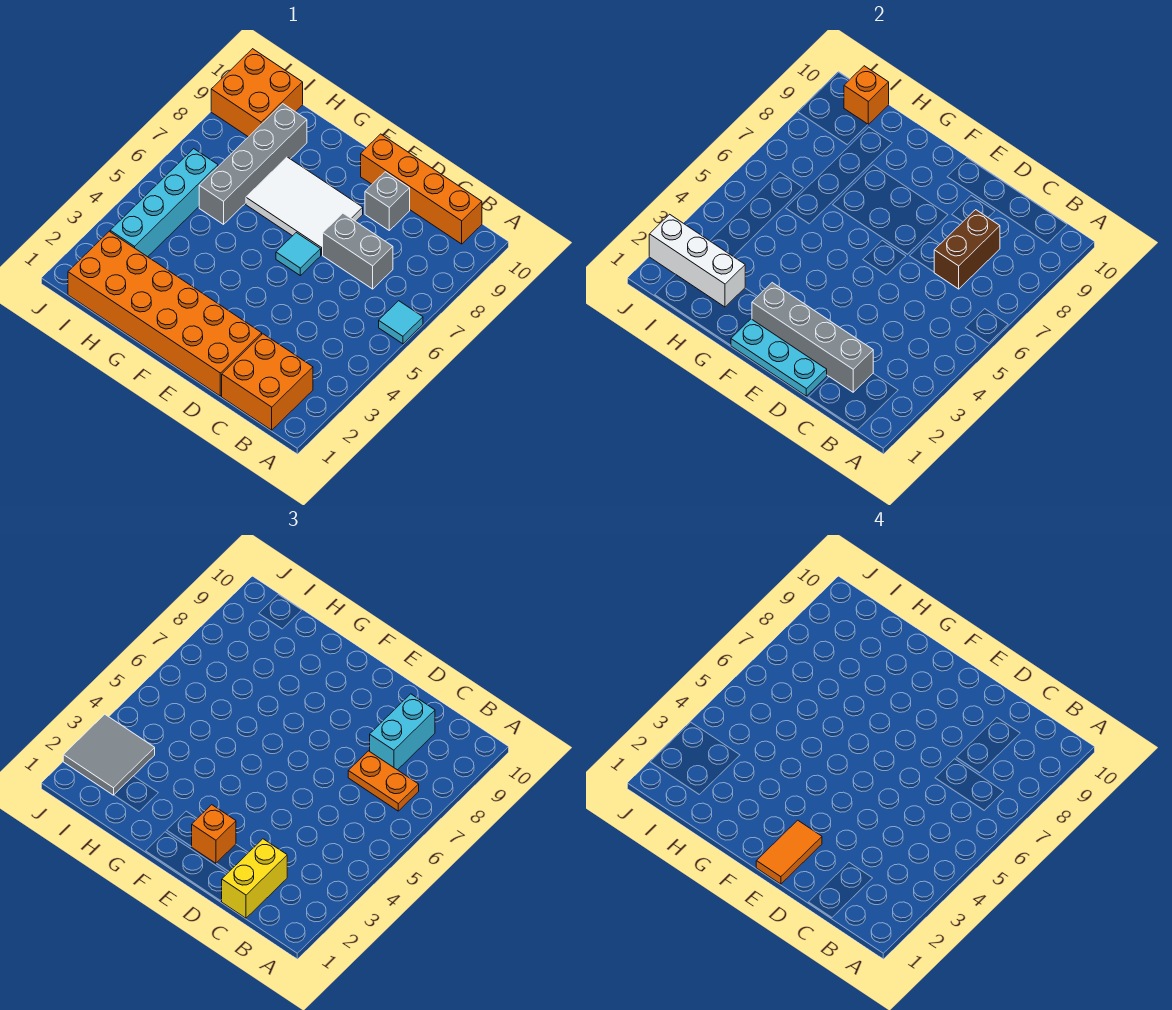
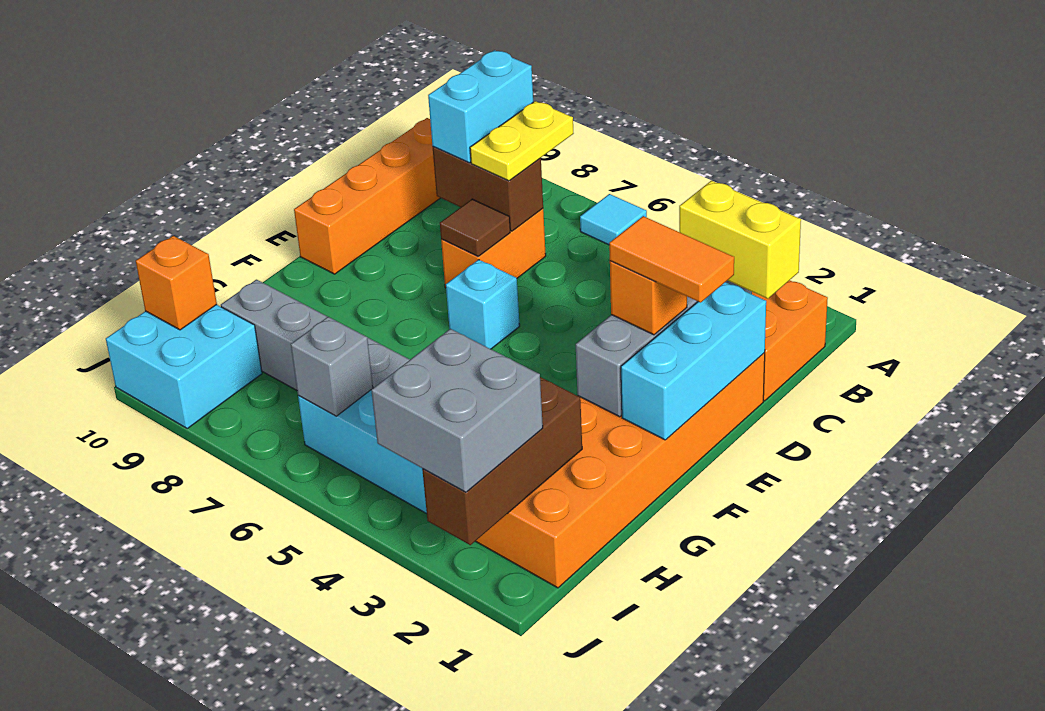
orange 1x2 plate [348,751,419,811] -> yellow 1x2 plate [470,101,574,181]
grey 1x2 brick [323,213,393,289] -> orange 1x2 brick [441,209,546,288]
cyan 1x2 brick [370,694,435,770] -> cyan 1x2 brick turned to [428,50,533,163]
cyan 1x3 plate [731,319,827,396] -> cyan 1x3 brick [621,282,766,440]
none -> brown 1x1 tile [440,199,510,256]
grey 1x1 brick [365,172,410,230] -> grey 1x1 brick moved to [291,317,373,416]
cyan 1x1 tile [276,233,321,275] -> cyan 1x1 brick [446,260,520,349]
white 2x3 tile [246,157,363,255] -> none
white 1x3 brick [649,214,745,307] -> brown 1x3 brick [422,377,582,545]
grey 2x2 tile [63,714,155,795] -> grey 2x2 brick [371,329,543,492]
orange 2x2 brick [211,49,303,137] -> cyan 2x2 brick [106,305,262,428]

